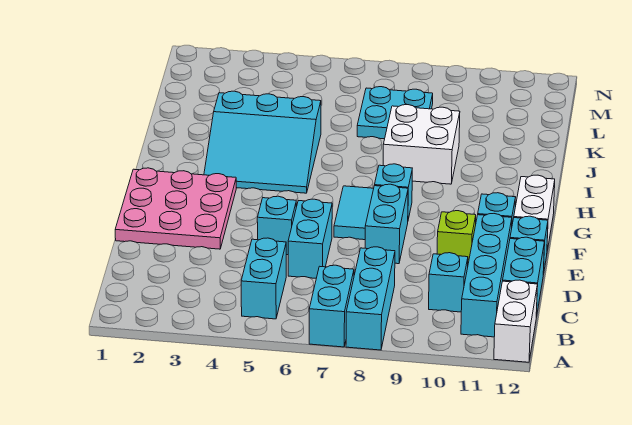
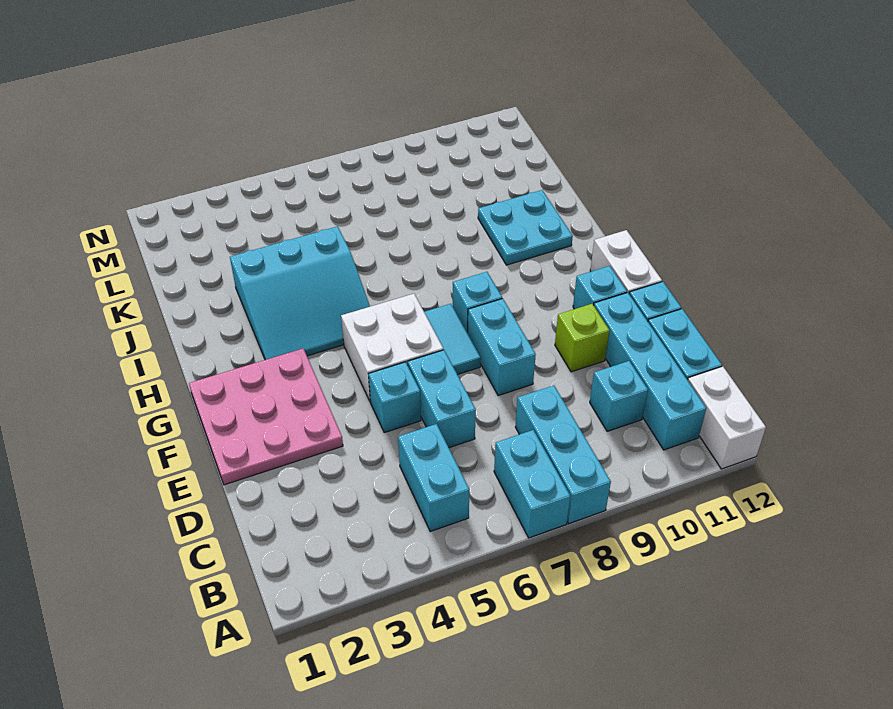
white 2x2 brick [383,105,460,184] -> white 2x2 brick moved to [341,294,443,402]
cyan 2x2 plate [357,87,433,139] -> cyan 2x2 plate moved to [478,190,573,265]

